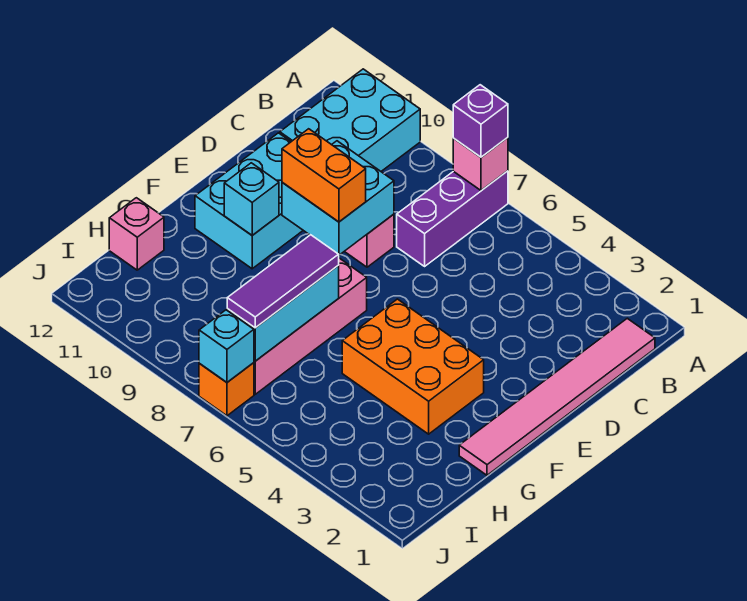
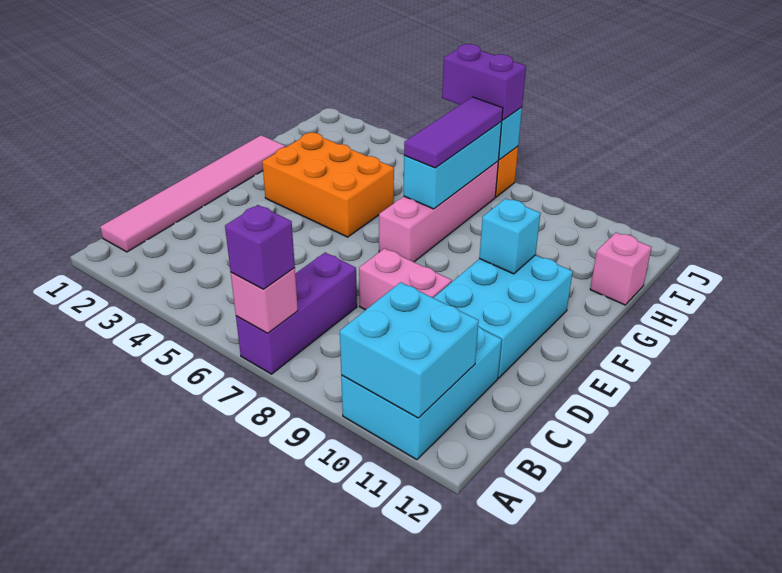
cyan 2x2 brick [282,141,394,255] -> cyan 2x2 brick moved to [340,282,479,418]
orange 1x2 brick [282,129,366,222] -> none
none -> purple 1x2 brick [442,44,526,120]

